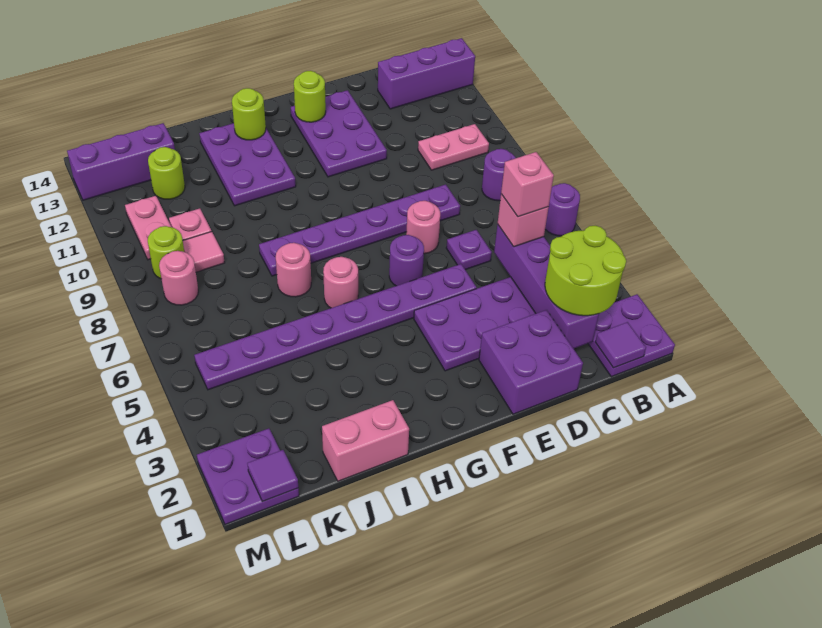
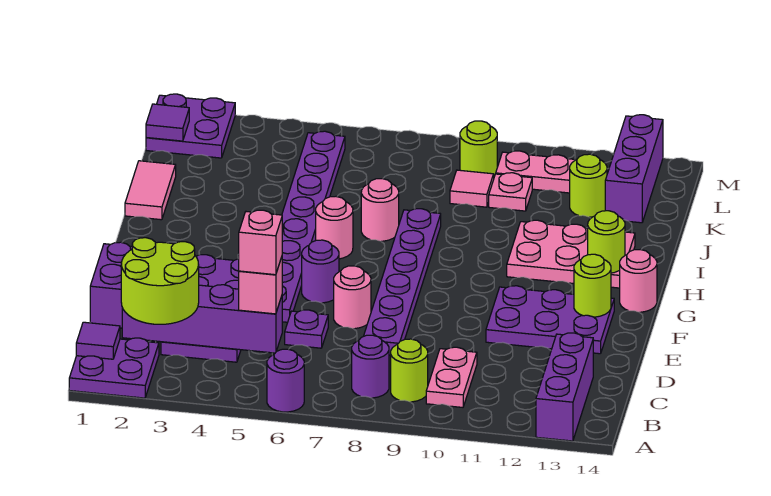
none -> lime 1x1 round brick [391,339,428,402]
purple 2x3 plate [199,123,296,206] -> pink 2x3 plate [507,220,635,288]
pink 1x2 brick [322,400,409,481] -> pink 1x2 tile [125,161,176,220]
pink 1x1 round brick [159,251,198,305] -> pink 1x1 round brick moved to [620,250,657,312]

